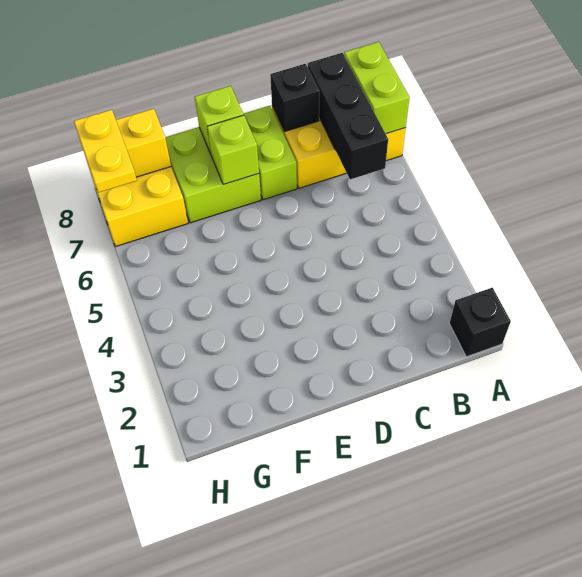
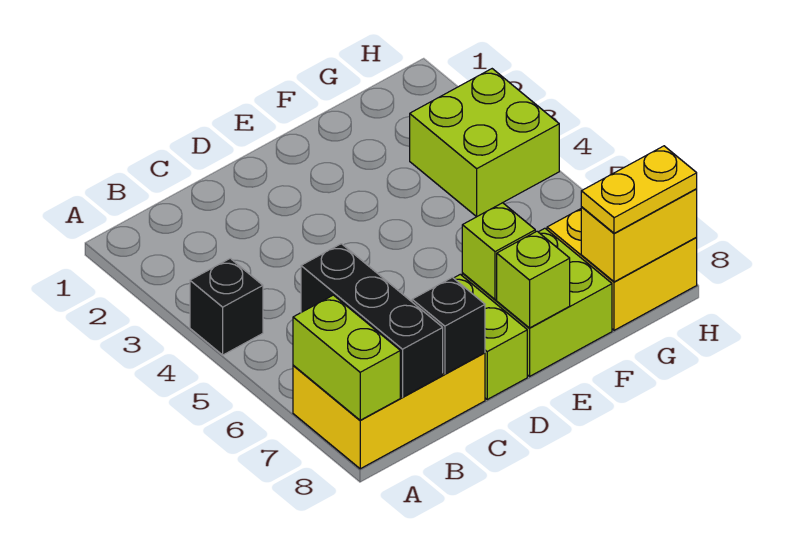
black 1x1 brick [449,288,511,357] -> black 1x1 brick moved to [190,258,263,355]
none -> lime 2x2 brick [410,69,559,217]
yellow 1x2 plate [74,110,137,193] -> yellow 1x2 plate turned to [581,146,697,233]

